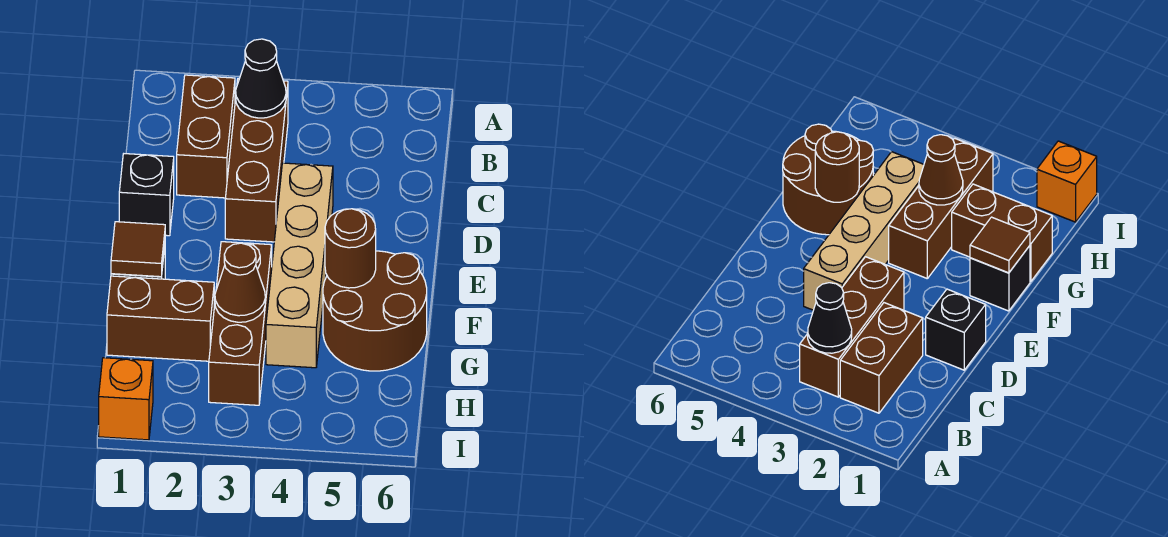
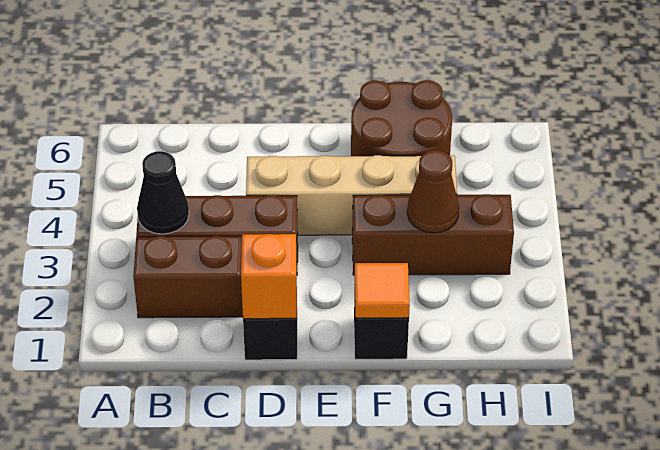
brown 1x1 tile [111,222,165,277] -> orange 1x1 tile [355,263,410,318]
brown 1x1 round brick [325,209,376,288] -> none
brown 1x2 brick [107,276,214,361] -> none
orange 1x1 brick [99,358,153,440] -> orange 1x1 brick moved to [241,234,297,319]

